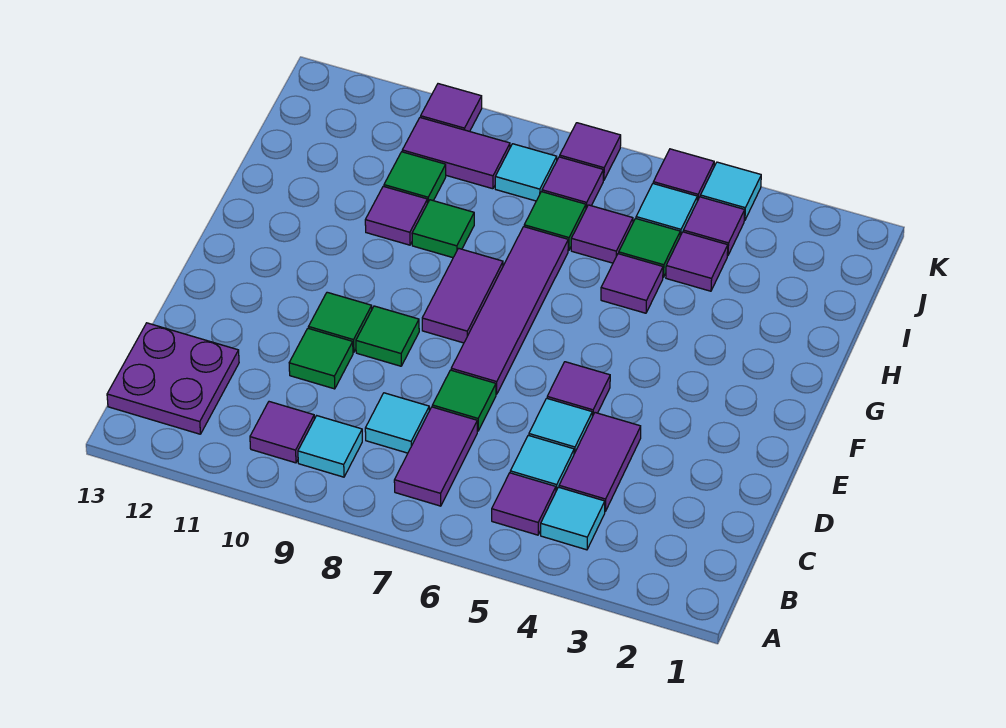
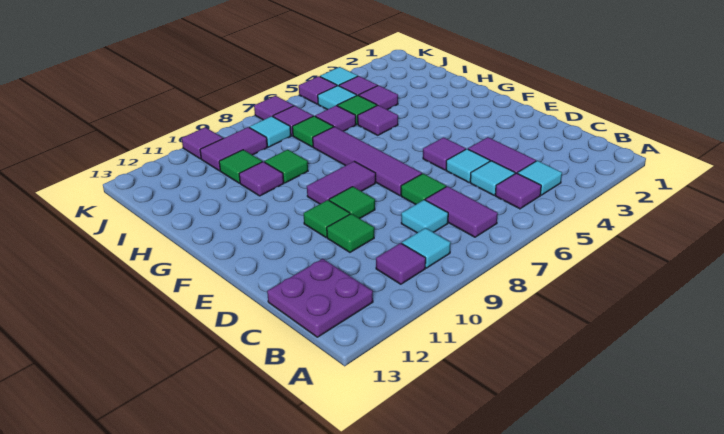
purple 1x2 tile [422,248,503,343] -> purple 1x2 tile turned to [307,161,376,204]

